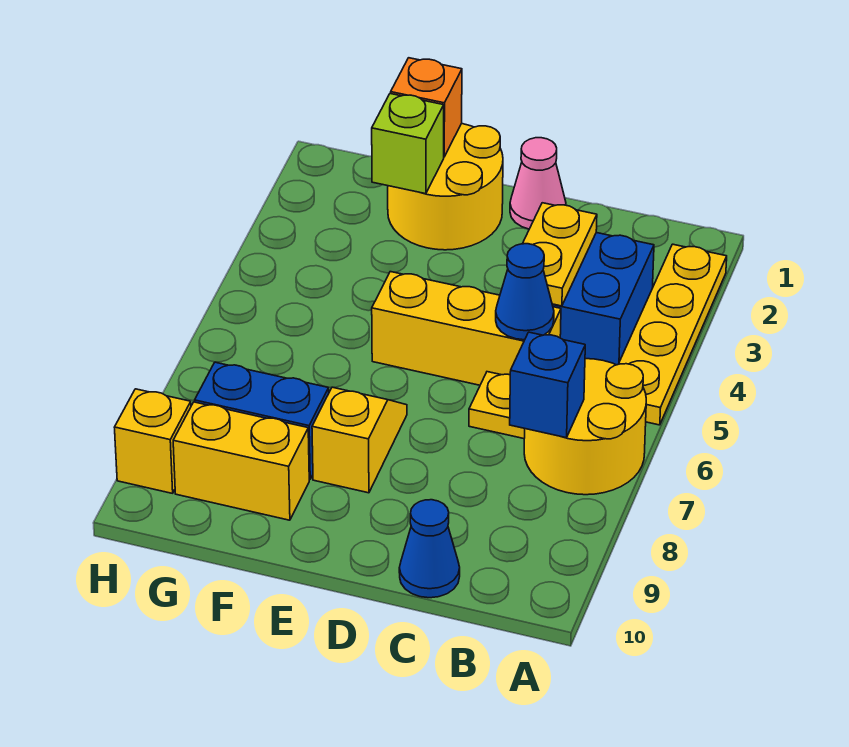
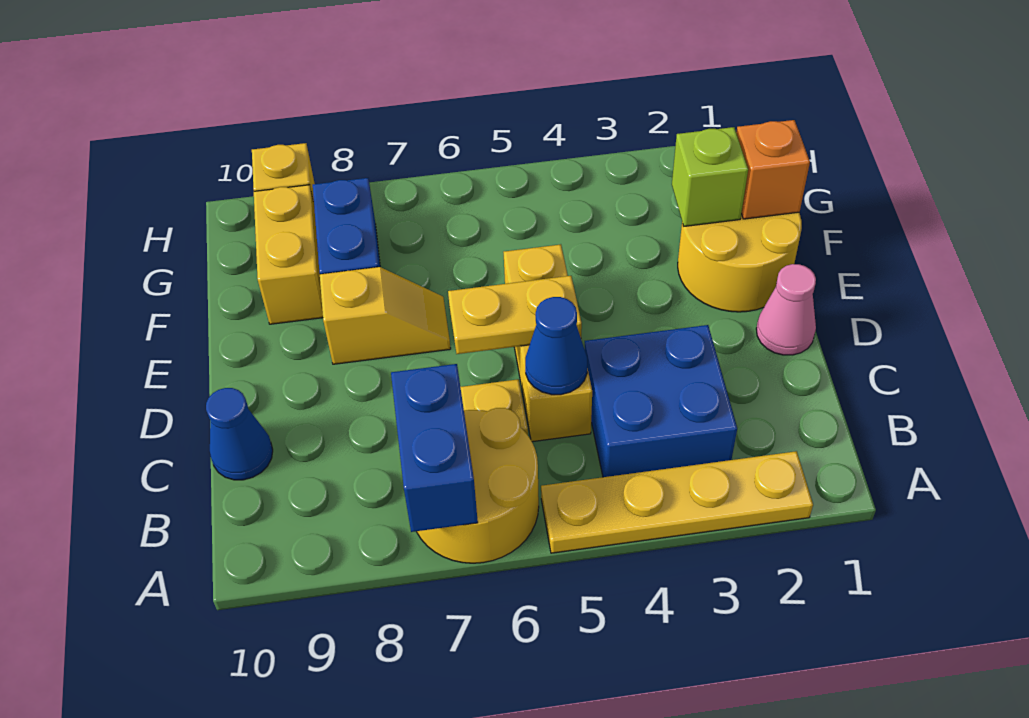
blue 1x1 brick [510,332,585,438] -> blue 1x2 brick [391,364,478,532]
yellow 1x2 plate [523,203,597,306] -> yellow 1x2 plate moved to [448,276,582,354]

